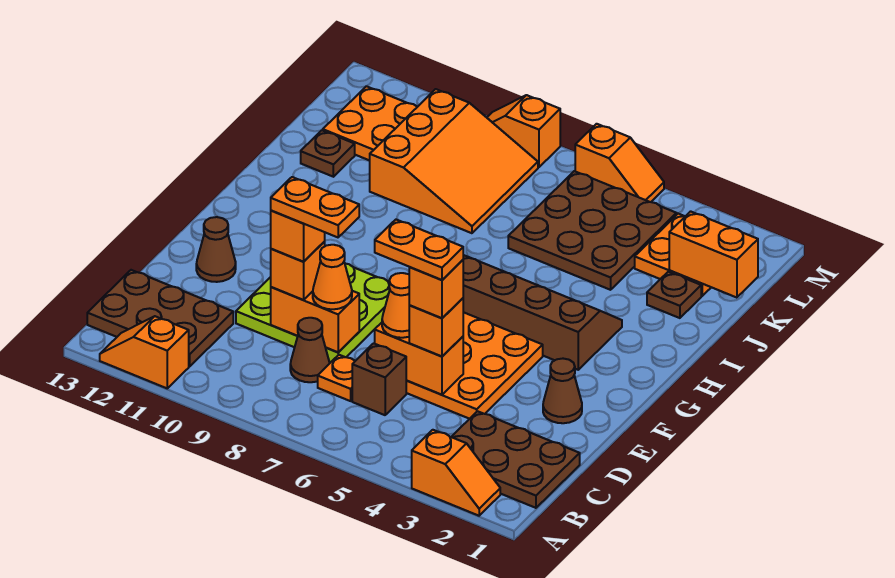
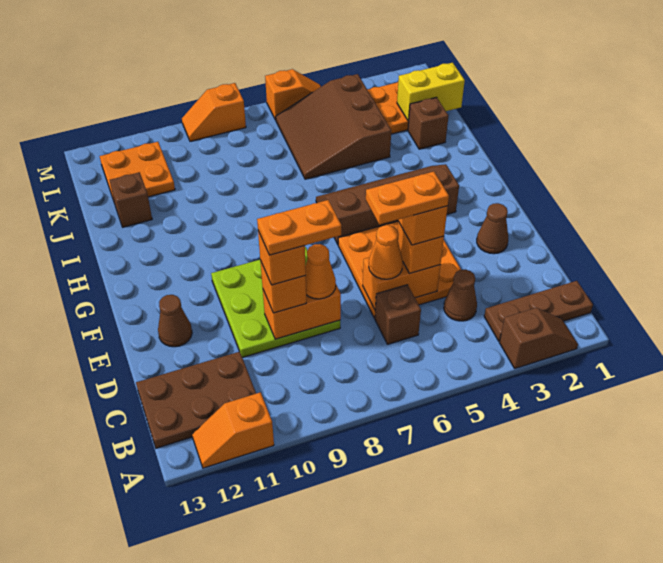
orange 1x2 slope [412,430,500,516] -> brown 1x2 slope [499,308,578,368]
brown 2x3 plate [452,411,580,508] -> brown 1x3 plate [484,281,593,341]
orange 1x1 plate [318,355,355,401] -> none
brown 1x1 cone [290,318,330,382] -> brown 1x1 cone moved to [444,269,477,321]
brown 1x1 plate [647,272,701,318] -> brown 1x1 brick [408,97,448,149]
brown 3x3 plate [508,171,677,290] -> brown 3x3 slope [276,74,391,179]
orange 3x3 slope [370,89,538,233] -> none
brown 1x1 plate [301,130,355,177] -> brown 1x1 brick [110,172,152,227]
orange 1x2 brick [669,211,758,298] -> yellow 1x2 brick [397,63,465,121]

